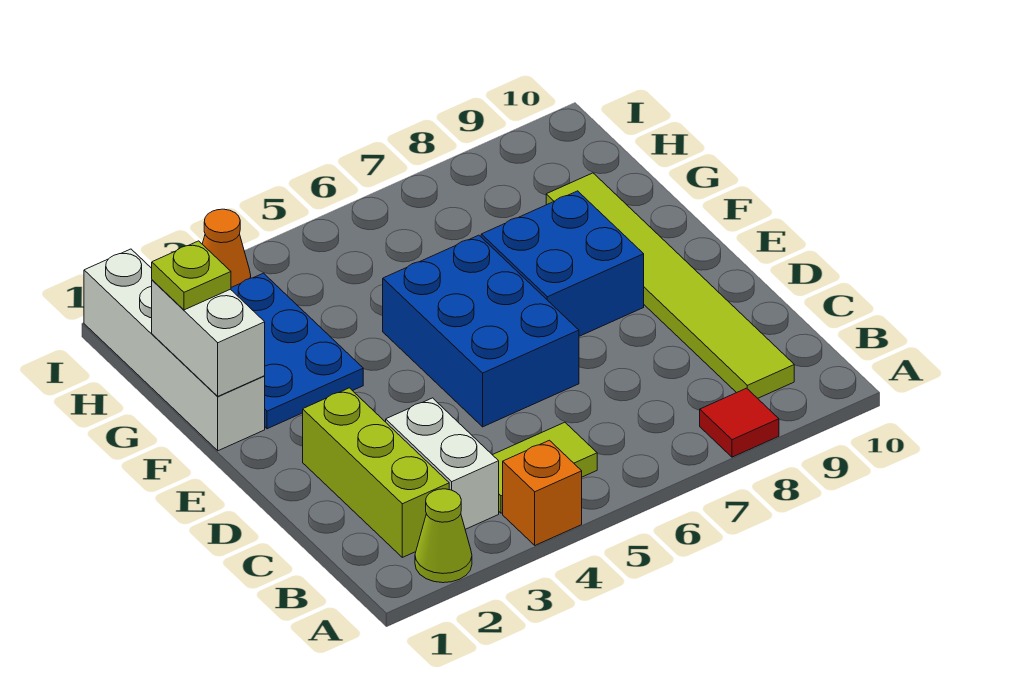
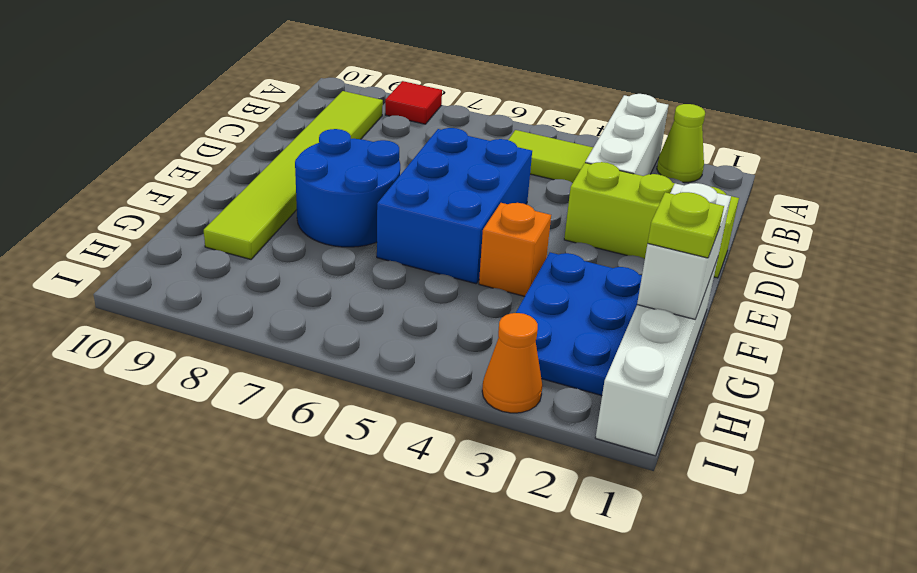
orange 1x1 brick [503,440,582,545] -> orange 1x1 brick moved to [479,203,551,296]
lime 1x3 brick [303,388,449,557] -> lime 1x3 brick turned to [564,162,739,278]
white 1x2 brick [386,398,499,529] -> white 1x3 brick [585,94,668,176]
blue 2x2 brick [481,191,644,336] -> blue 2x2 round brick [295,129,400,247]

